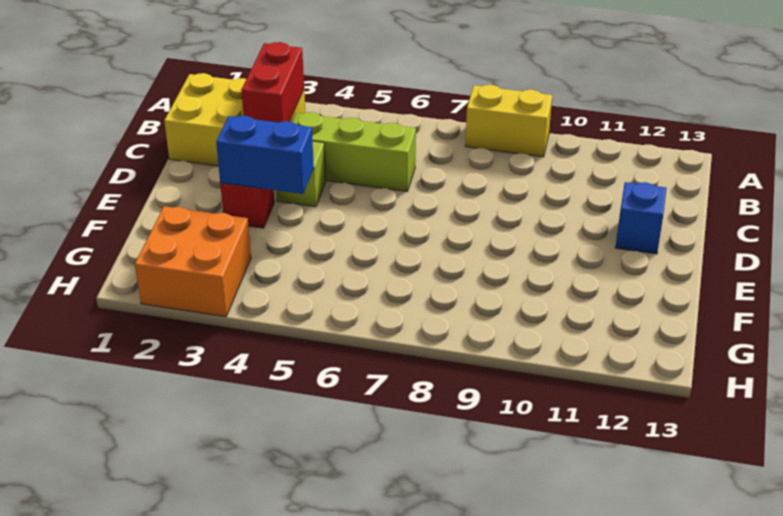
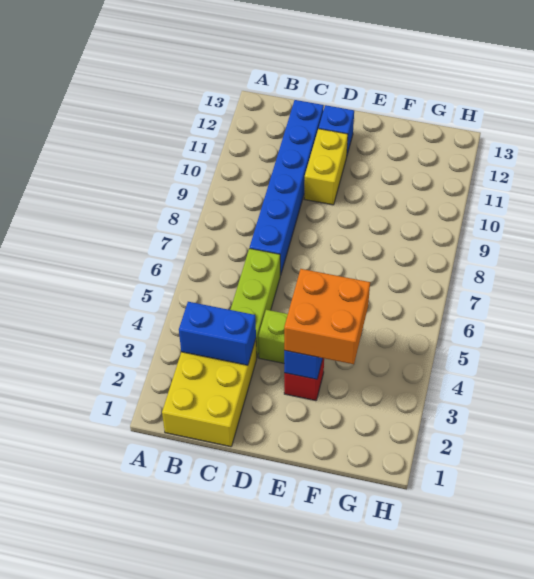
yellow 1x2 brick [465,85,552,157] -> yellow 1x2 brick moved to [304,129,348,205]
red 1x2 brick [241,42,304,123] -> blue 1x2 brick [179,302,256,365]
none -> blue 1x6 brick [250,100,324,275]
orange 2x2 brick [135,206,251,317] -> orange 2x2 brick moved to [284,269,370,364]

